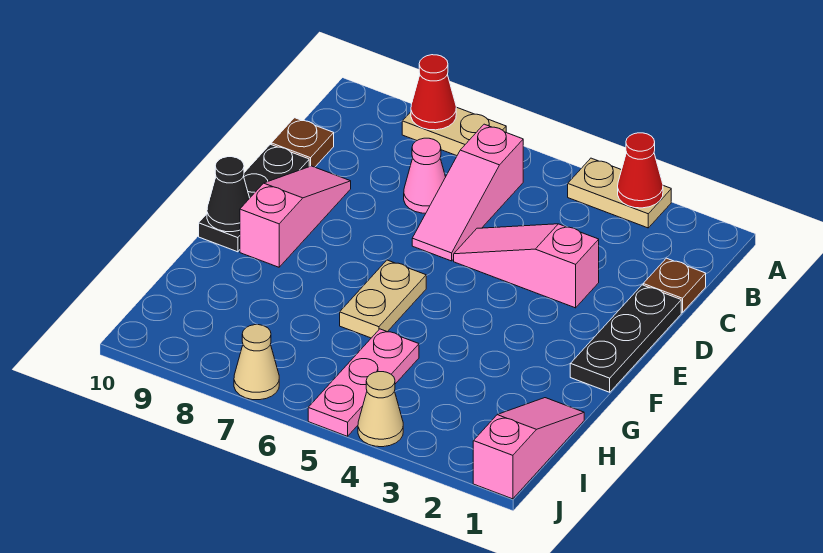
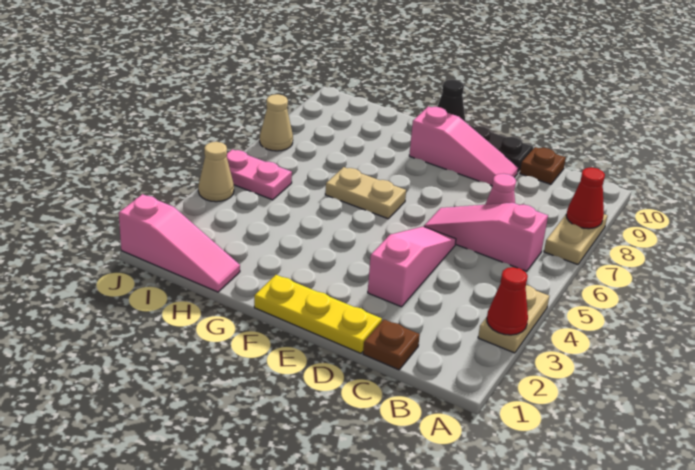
black 1x3 plate [570,285,681,392] -> yellow 1x3 plate [254,275,382,353]
pink 1x3 plate [308,329,419,436] -> pink 1x2 plate [227,149,292,200]

